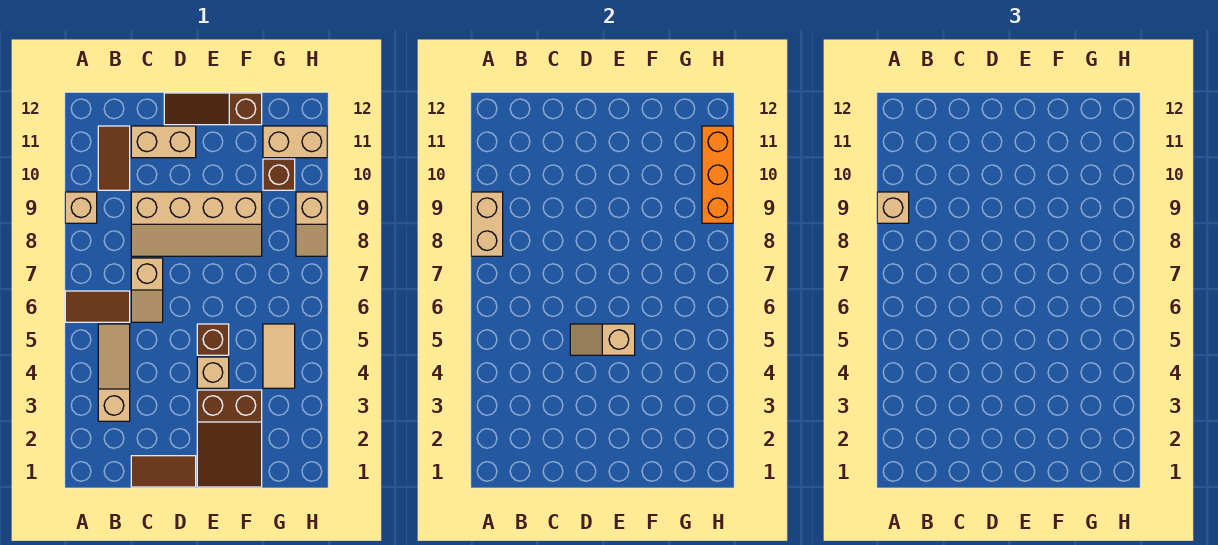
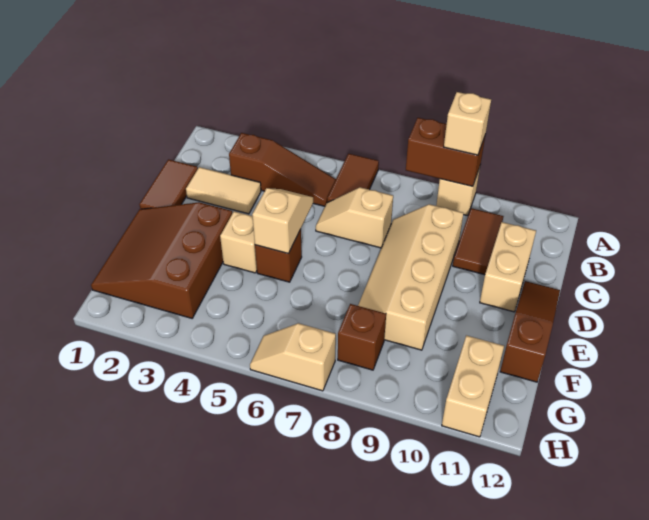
tan 1x2 brick [471,192,503,256] -> brown 1x2 brick [406,118,486,186]
tan 1x3 slope [98,324,130,421] -> brown 1x3 slope [229,133,336,206]
brown 1x2 tile [98,126,130,190] -> brown 1x2 tile turned to [453,208,503,275]
brown 2x3 slope [197,390,262,487] -> brown 3x3 slope [91,202,232,318]
tan 1x2 tile [263,324,295,388] -> tan 1x2 tile moved to [186,167,261,214]
brown 1x1 brick [263,159,295,190] -> brown 1x1 brick moved to [338,304,386,370]
tan 1x2 slope [296,192,327,256] -> tan 1x2 slope moved to [250,323,336,391]
orange 1x3 brick [702,126,733,223] -> none

